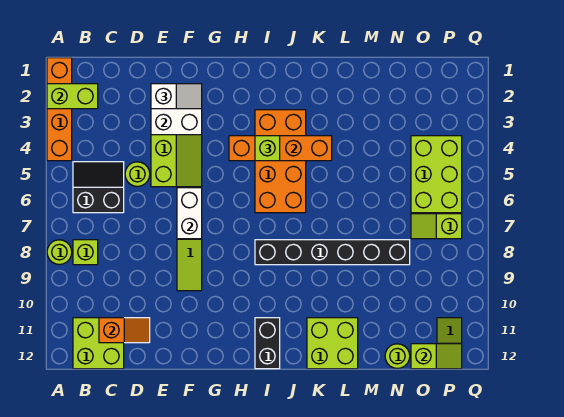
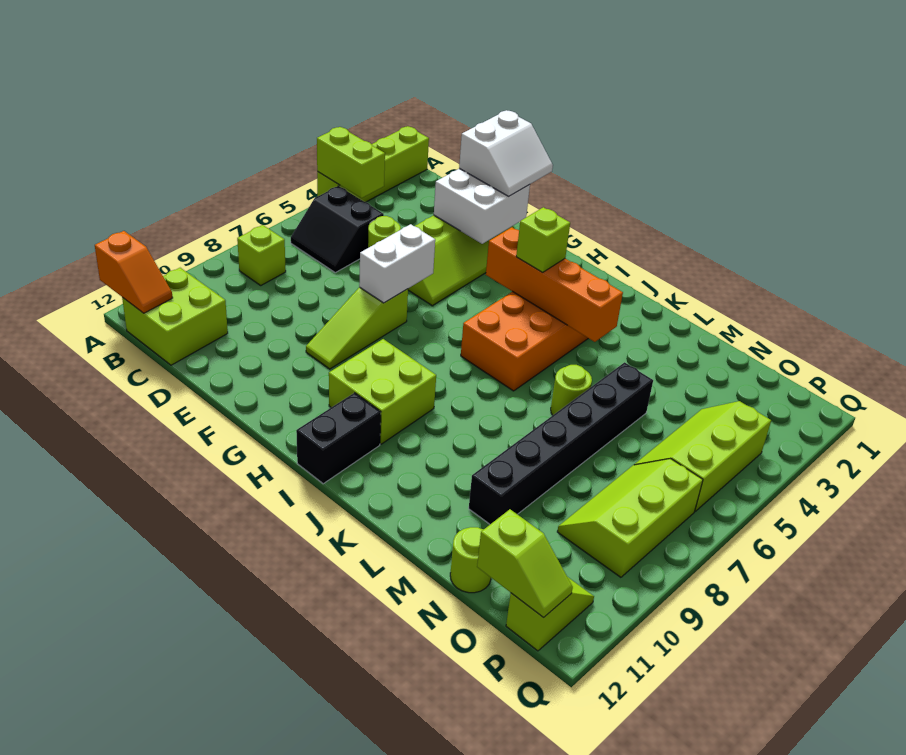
orange 1x4 brick [47,58,72,161] -> lime 1x4 brick [317,126,429,202]
lime 1x2 brick [47,84,98,109] -> lime 1x2 brick moved to [317,127,385,198]
lime 1x1 round brick [47,240,72,265] -> lime 1x1 round brick moved to [551,365,592,415]
black 2x2 slope [73,162,124,213] -> black 2x2 slope turned to [291,186,384,273]
orange 1x2 slope [99,318,150,343] -> orange 1x2 slope moved to [95,231,173,313]
white 1x2 slope [151,84,202,109] -> white 2x2 slope [459,110,553,196]
black 1x6 brick [255,240,410,265] -> black 1x6 brick turned to [469,362,653,524]
lime 2x2 brick [307,318,358,369] -> lime 2x2 brick moved to [329,339,436,444]
lime 2x3 brick [411,136,462,213] -> lime 2x3 slope [634,401,771,511]
lime 1x2 slope [411,214,462,239] -> lime 2x3 slope [557,459,703,577]

